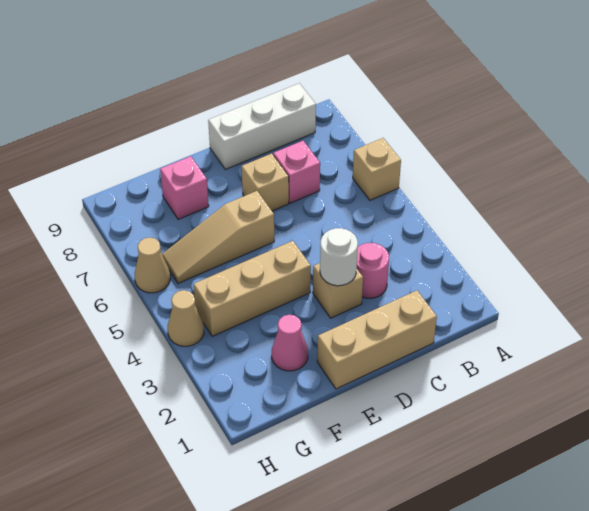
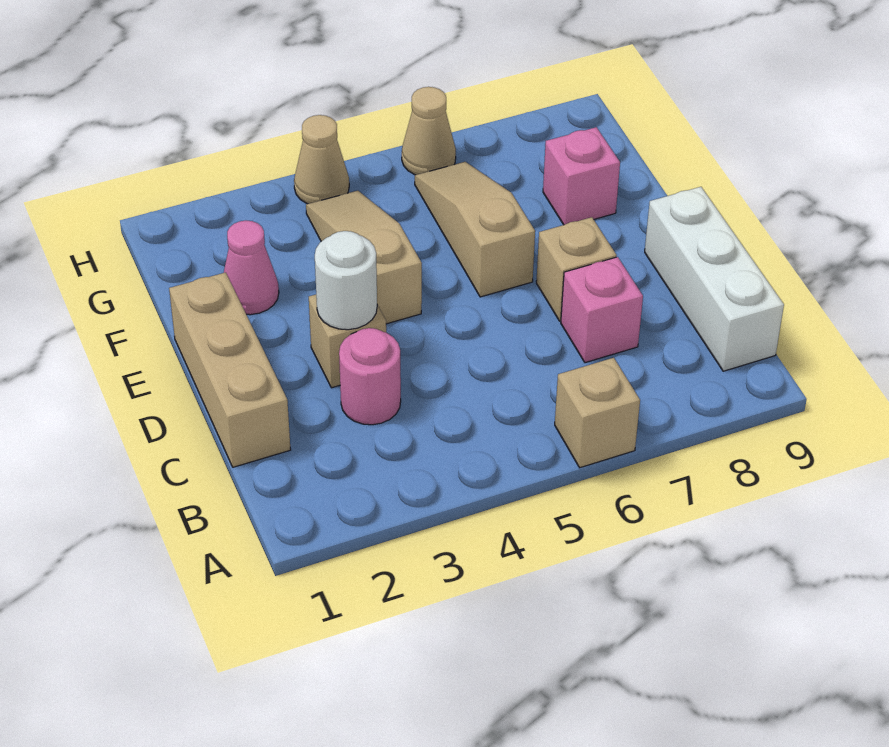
tan 1x3 brick [194,241,311,336] -> tan 1x3 slope [306,191,422,324]

